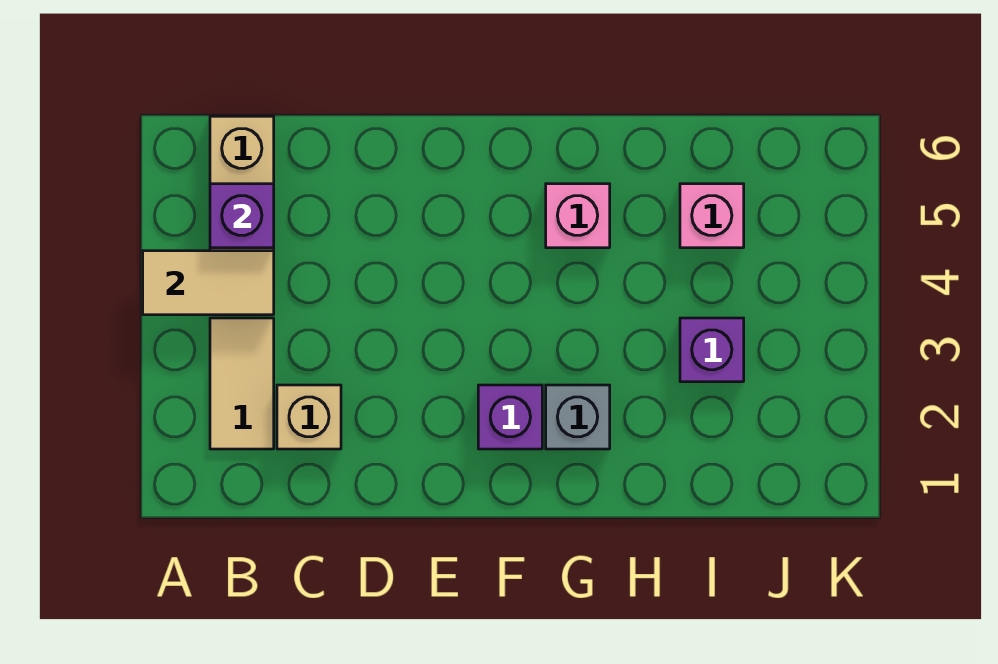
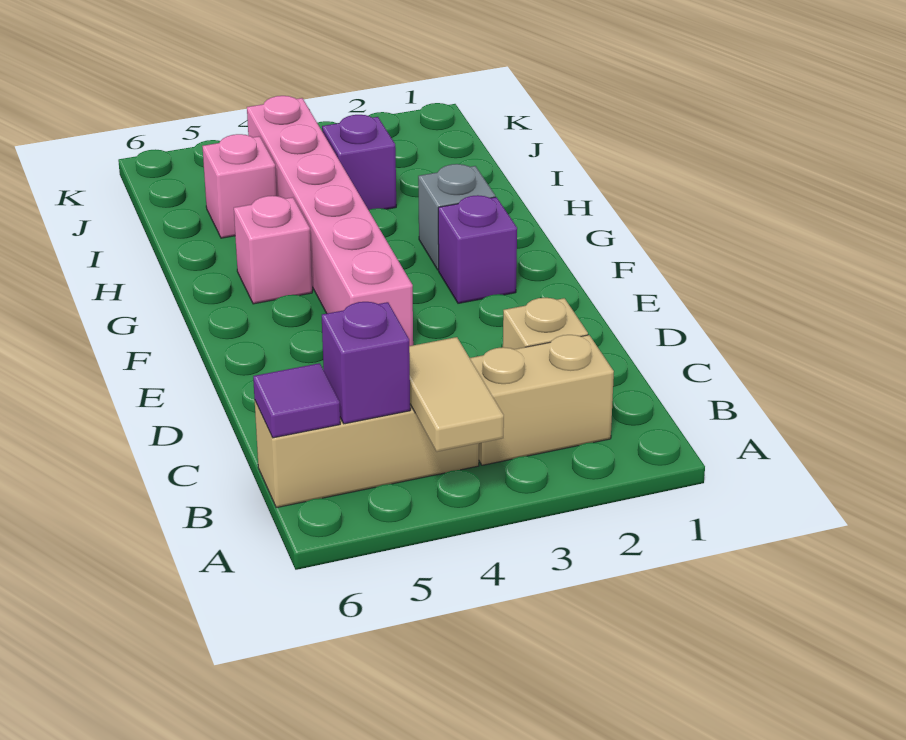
tan 1x2 tile [210,318,274,449] -> tan 1x2 brick [470,335,614,465]
none -> purple 1x1 tile [253,363,340,438]
none -> pink 1x6 brick [247,96,413,346]

